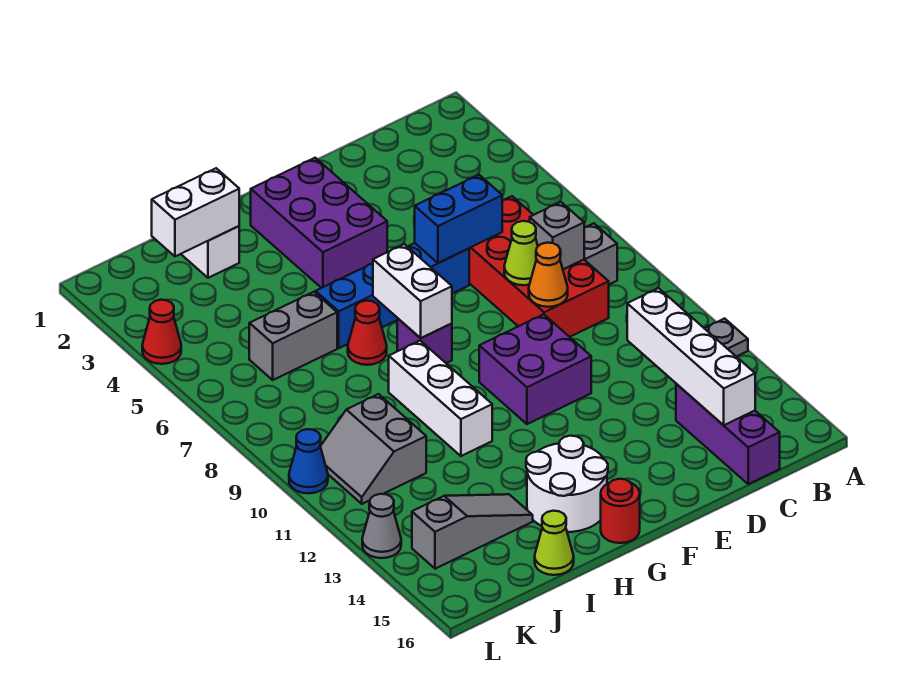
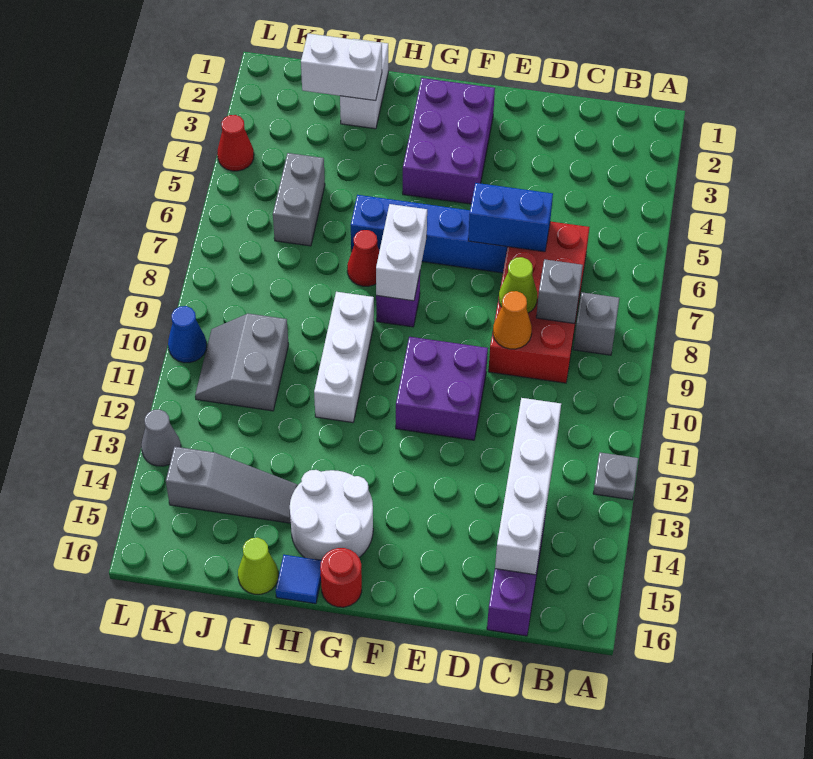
none -> blue 1x1 tile [276,555,321,604]
grey 1x2 brick [249,292,337,380] -> grey 1x2 brick turned to [273,153,325,246]

